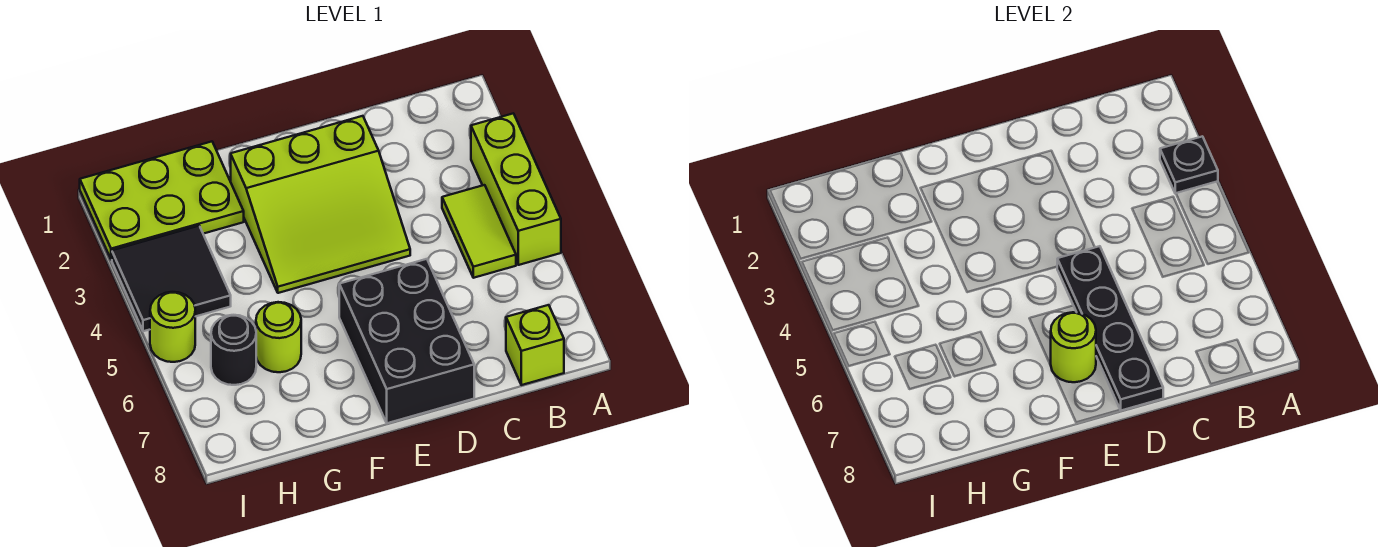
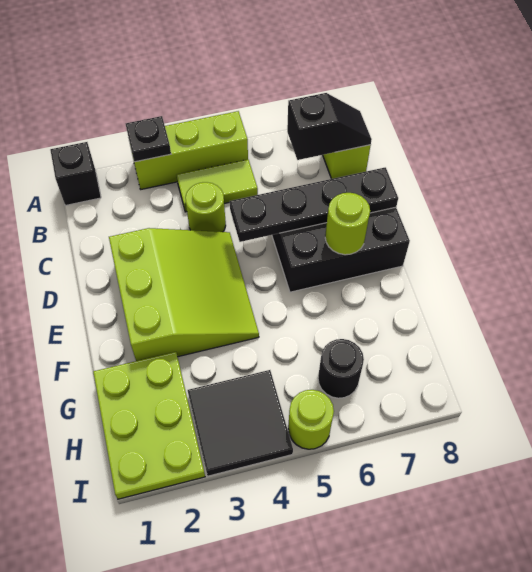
none -> black 1x1 brick [50,142,101,206]
none -> black 1x2 slope [287,93,372,160]
lime 1x1 round brick [256,302,301,372] -> lime 1x1 round brick moved to [185,182,226,232]

